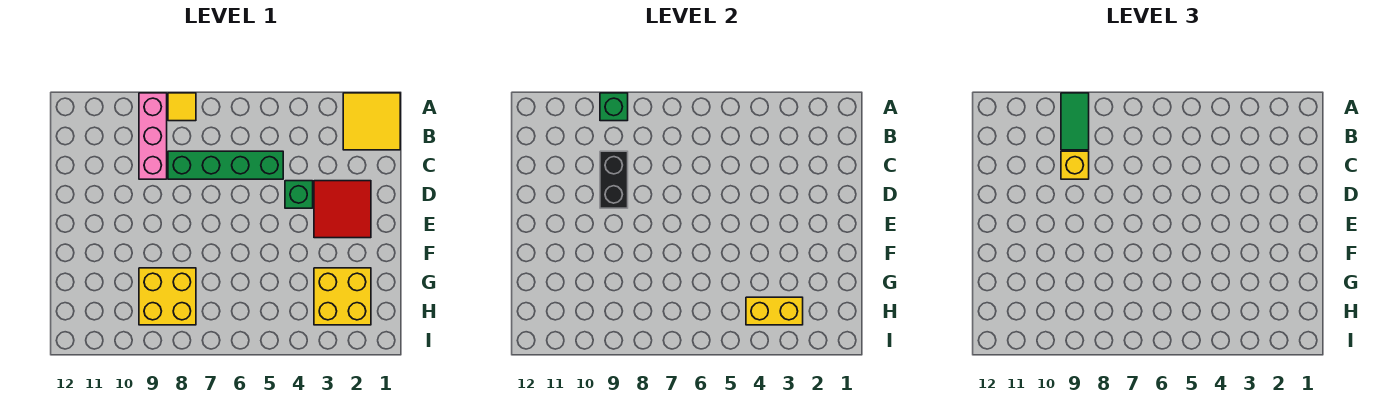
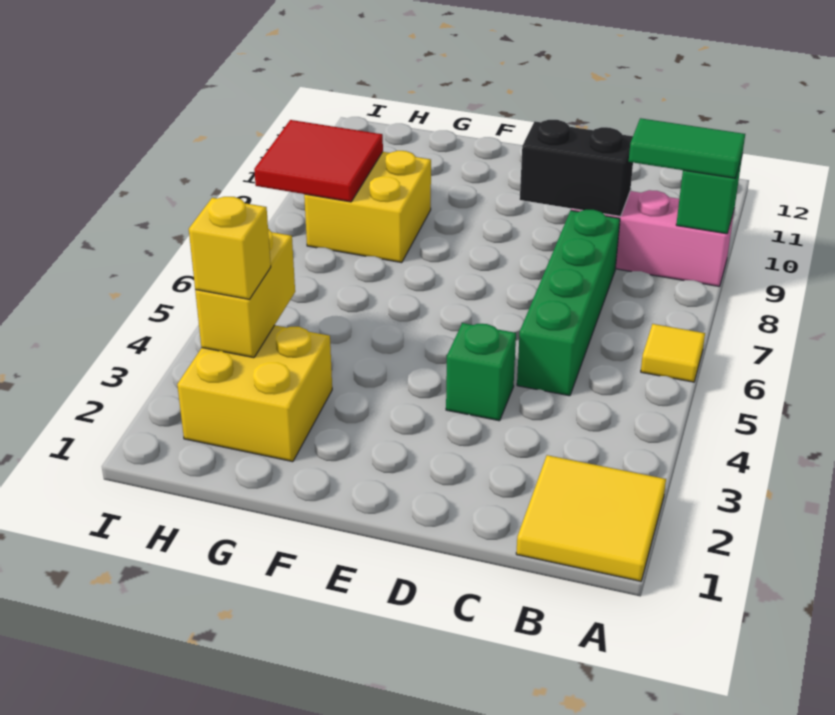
yellow 1x1 tile [168,93,196,121] -> yellow 1x1 tile moved to [641,324,705,382]
yellow 1x1 brick [1061,151,1089,179] -> yellow 1x1 brick moved to [189,197,271,299]
red 2x2 tile [314,181,371,238] -> red 2x2 tile moved to [254,120,383,202]

